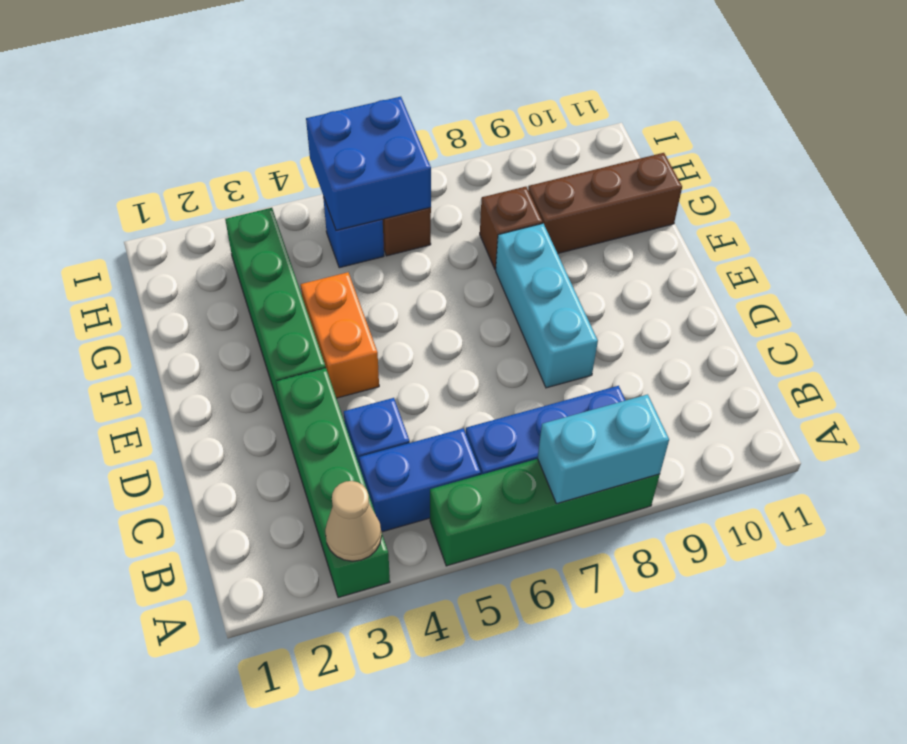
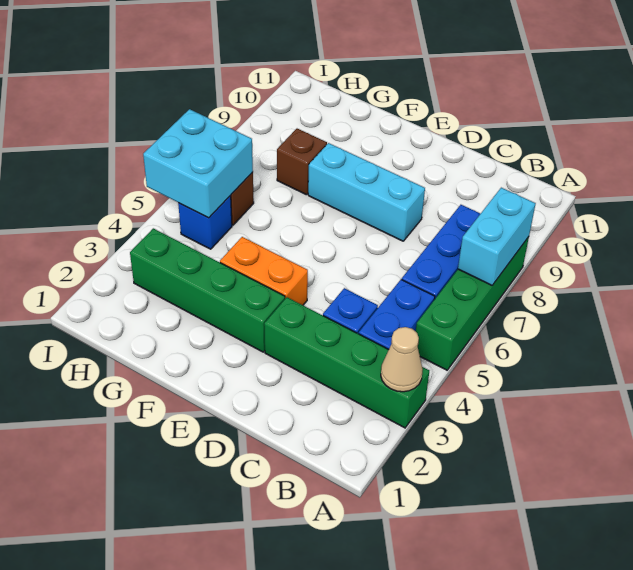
brown 1x3 brick [528,153,682,254] -> none
blue 2x2 brick [306,97,431,231] -> cyan 2x2 brick [143,109,253,218]

